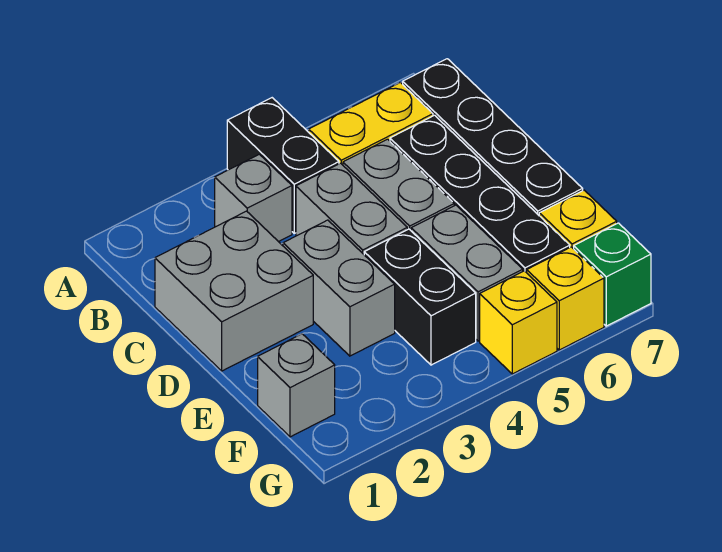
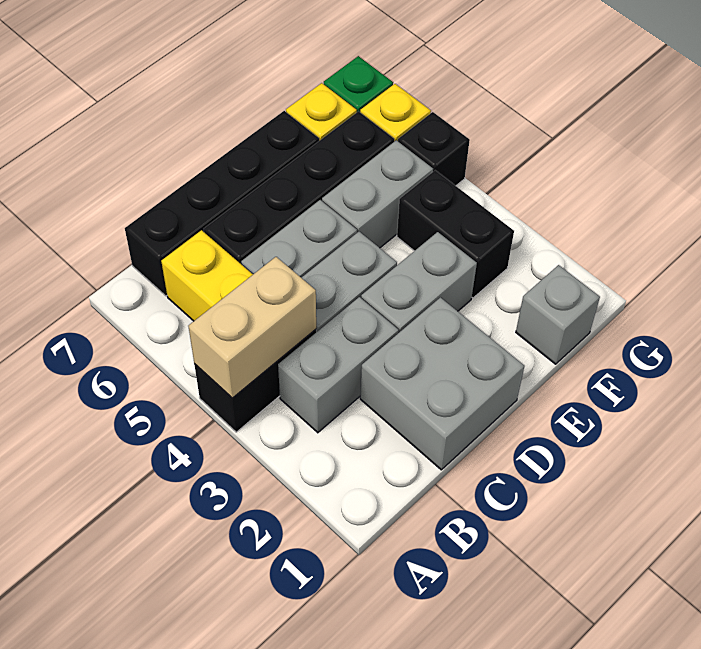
none -> tan 1x2 brick [188,257,316,398]
grey 1x1 brick [215,154,292,242] -> grey 1x2 brick [278,297,399,433]
black 1x2 brick [364,229,476,365] -> black 1x2 brick turned to [397,170,514,298]
yellow 1x1 brick [480,271,557,374] -> black 1x1 brick [398,112,470,186]

